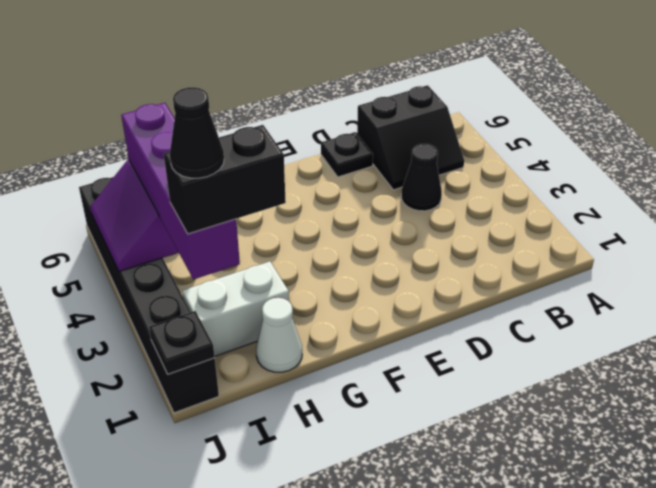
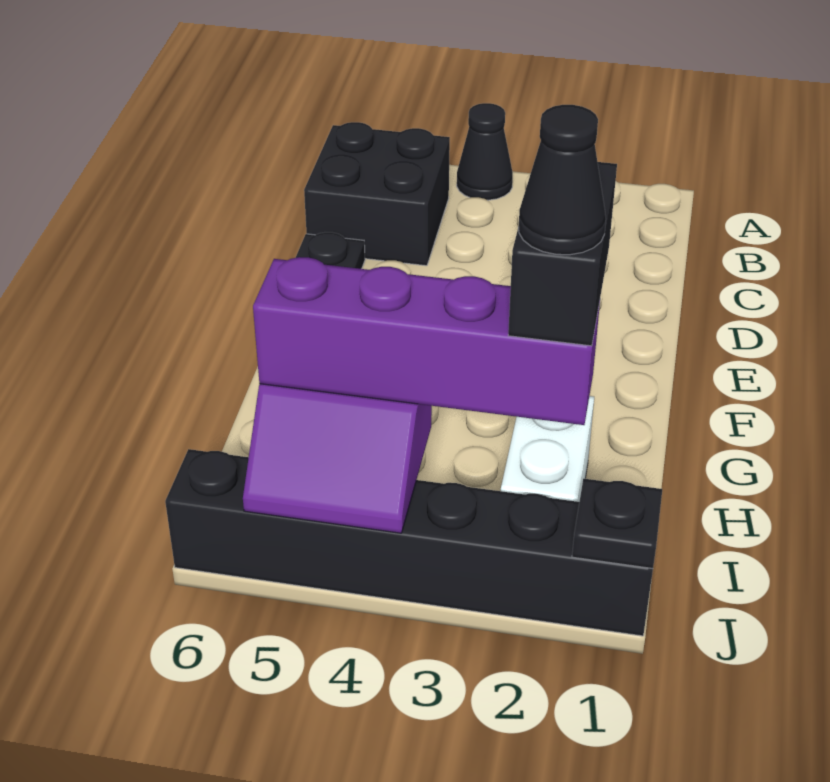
black 2x2 slope [357,85,464,190] -> black 2x2 brick [304,122,450,266]
black 1x1 cone [401,144,442,211] -> black 1x1 cone moved to [457,103,513,200]
white 1x1 cone [256,298,302,372] -> none

